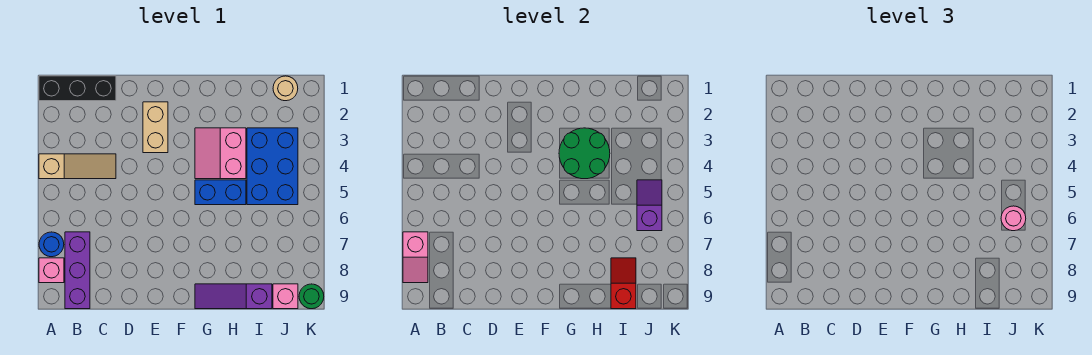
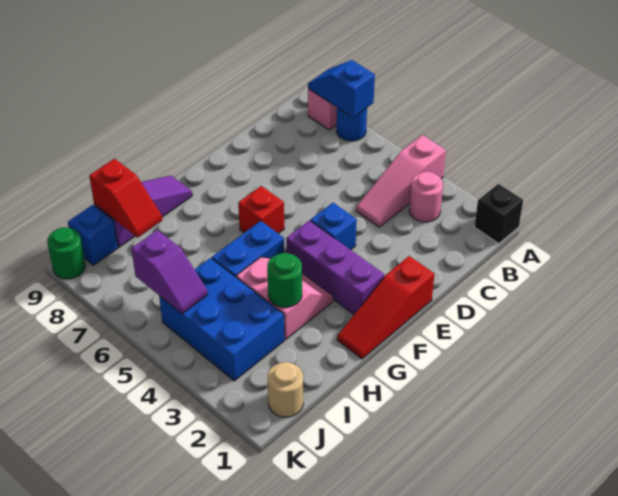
black 1x3 brick [39,76,116,101] -> black 1x1 brick [474,184,523,244]
tan 1x3 slope [39,154,116,179] -> pink 1x3 slope [356,135,446,227]
pink 1x2 slope [403,232,428,283] -> blue 1x2 slope [308,60,375,118]
purple 1x3 brick [65,232,90,309] -> purple 1x3 brick moved to [286,220,384,314]
none -> red 1x3 slope [337,256,434,359]
tan 1x2 brick [143,102,168,153] -> none
none -> blue 1x1 brick [310,203,357,250]
none -> red 1x1 brick [238,186,284,234]
green 2x2 round brick [559,128,610,179] -> green 1x1 round brick [267,253,302,307]
pink 1x1 round brick [1001,206,1026,231] -> pink 1x1 round brick moved to [409,172,443,222]
pink 1x1 brick [273,284,298,309] -> blue 1x1 brick [68,205,118,265]

